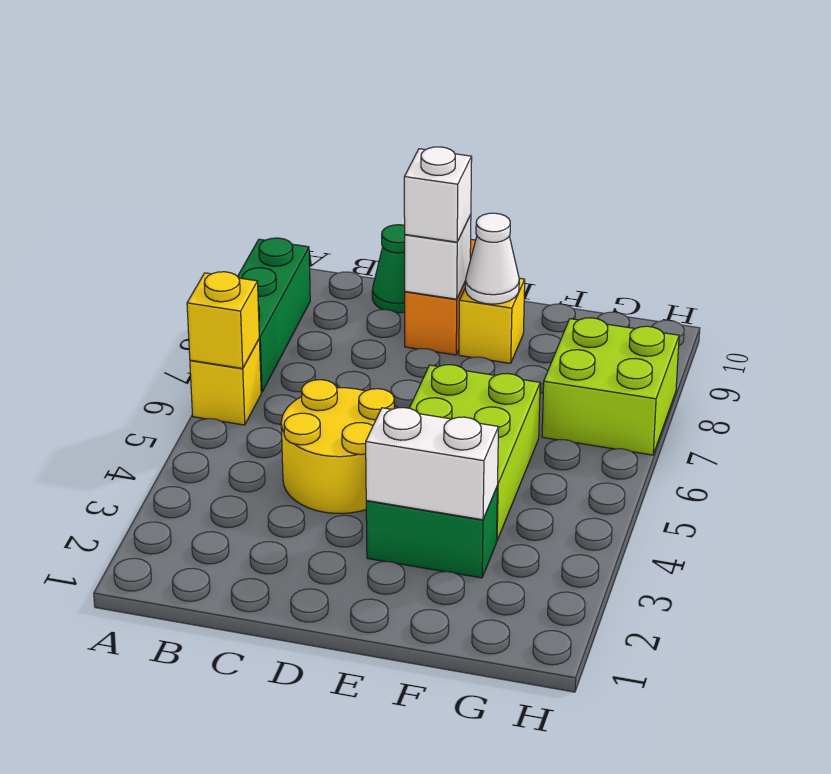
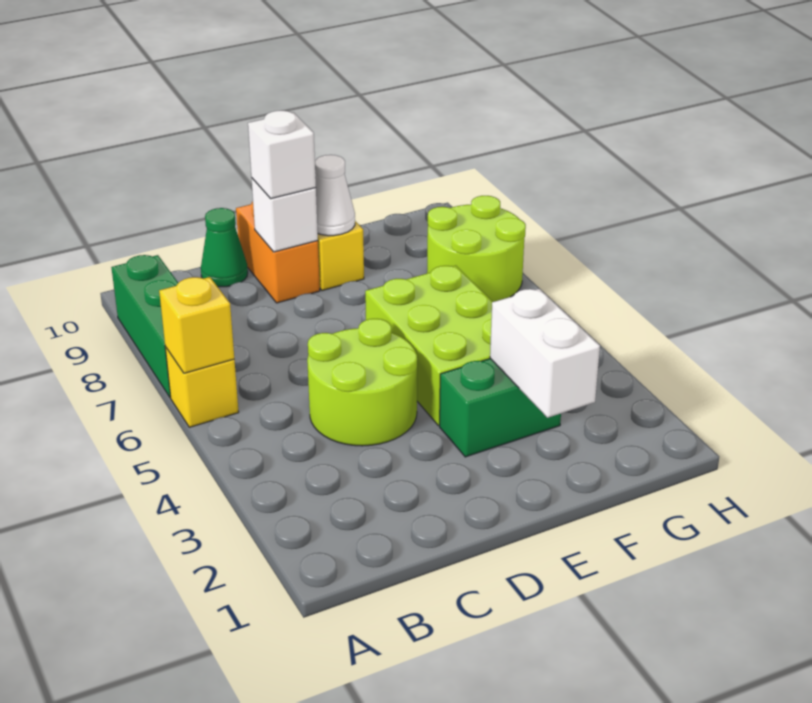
yellow 2x2 round brick [281,380,394,514] -> lime 2x2 round brick [307,319,417,446]
white 1x2 brick [366,408,499,520] -> white 1x2 brick turned to [490,289,600,418]
lime 2x2 brick [542,318,679,455] -> lime 2x2 round brick [427,196,526,302]

